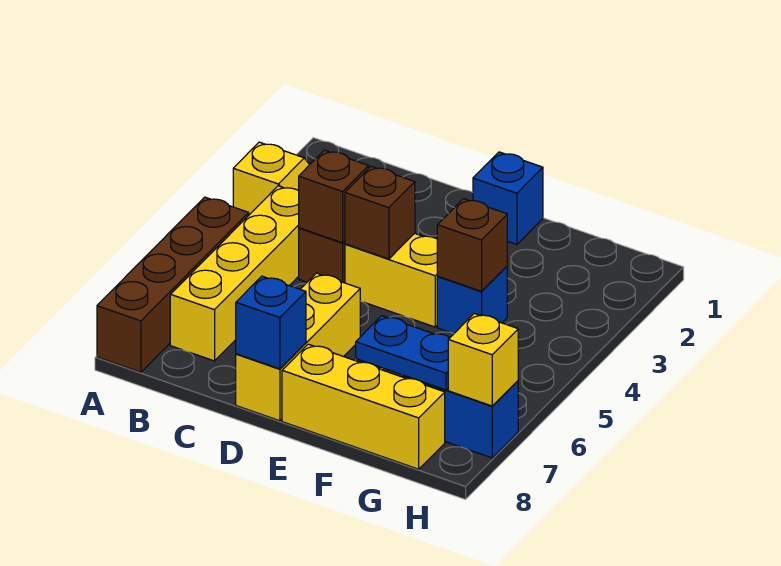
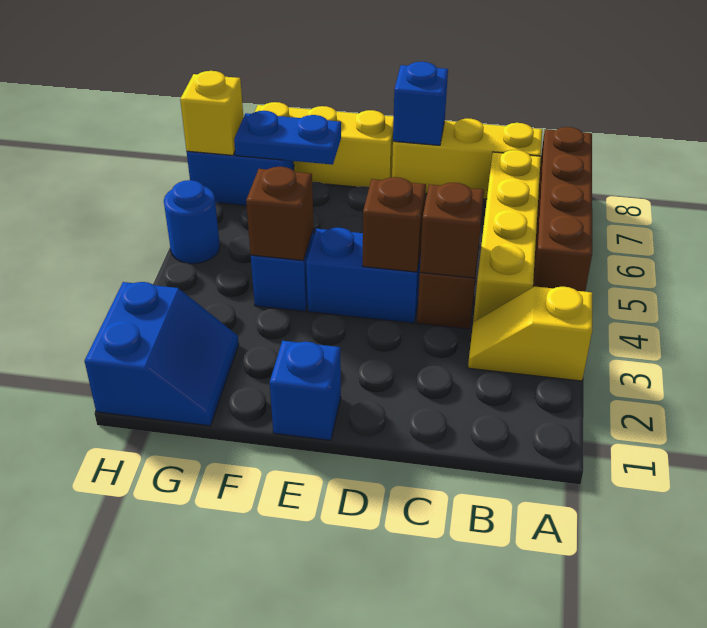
yellow 1x2 brick [345,233,438,327] -> blue 1x2 brick [306,228,421,323]
yellow 1x3 brick [236,273,360,421] -> yellow 1x3 brick turned to [392,118,542,199]
none -> blue 2x2 slope [85,282,239,426]
none -> blue 1x1 round brick [164,180,220,264]

